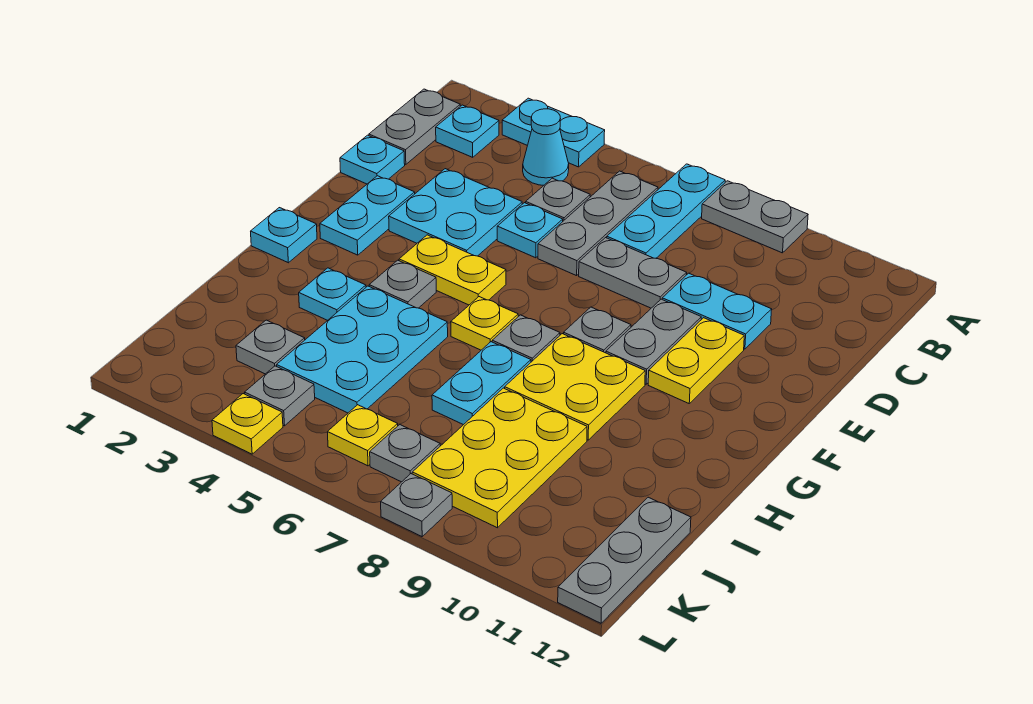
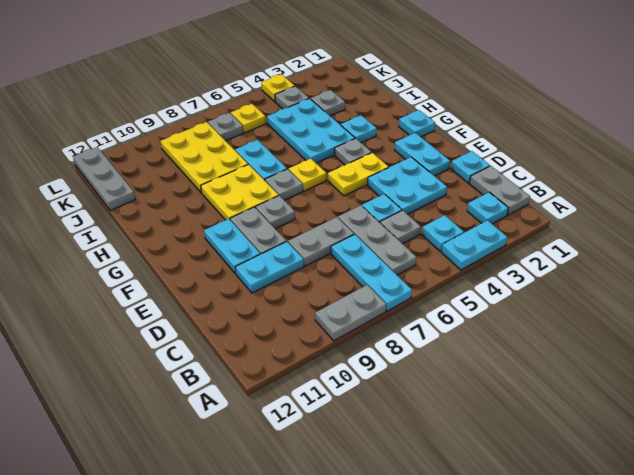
cyan 1x1 cone [523,109,569,185] -> cyan 1x1 plate [422,215,464,252]
yellow 1x2 plate [648,318,744,403] -> cyan 1x2 plate [204,219,260,274]
grey 1x1 plate [381,474,452,536] -> none

